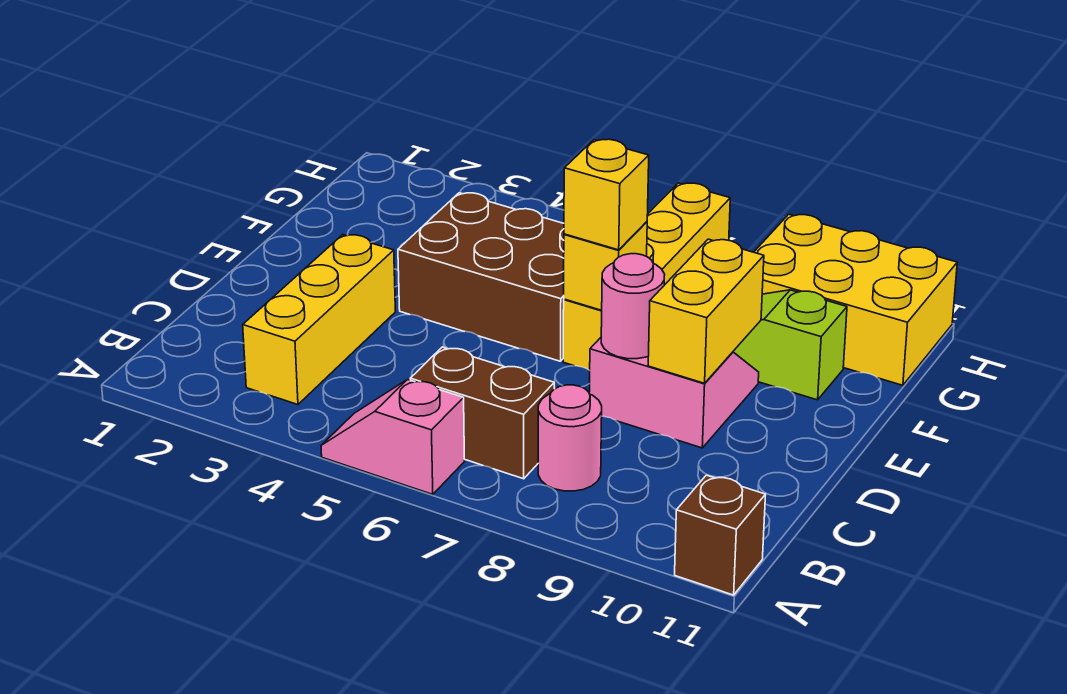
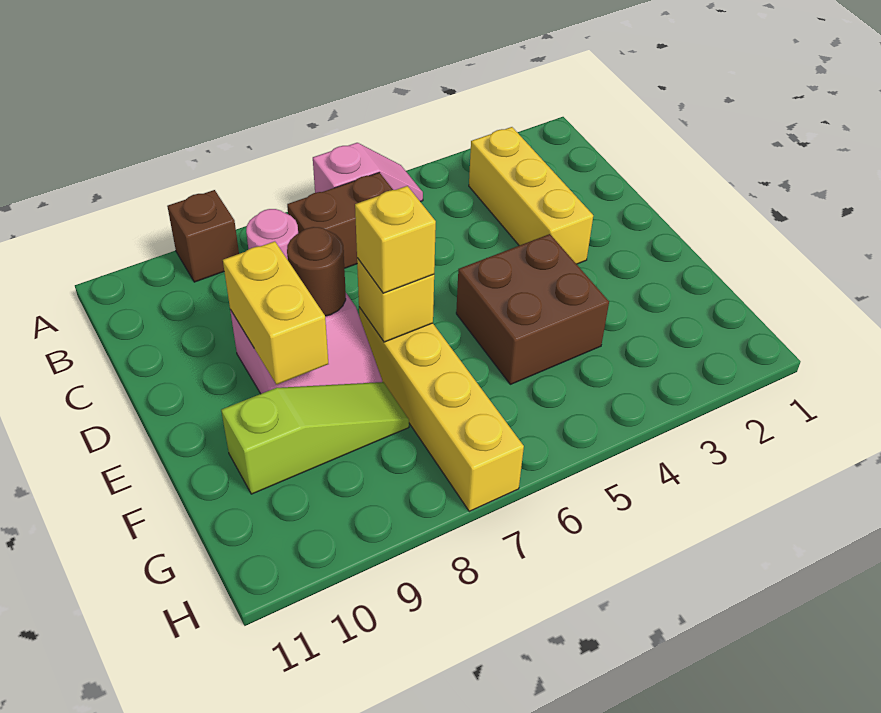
brown 1x1 brick [675,475,766,595] -> brown 1x1 brick moved to [167,190,239,282]
pink 1x1 round brick [601,254,665,359] -> brown 1x1 round brick [287,227,346,316]
brown 2x3 brick [398,193,564,361] -> brown 2x2 brick [456,234,609,384]
yellow 2x3 brick [754,214,957,385] -> none

